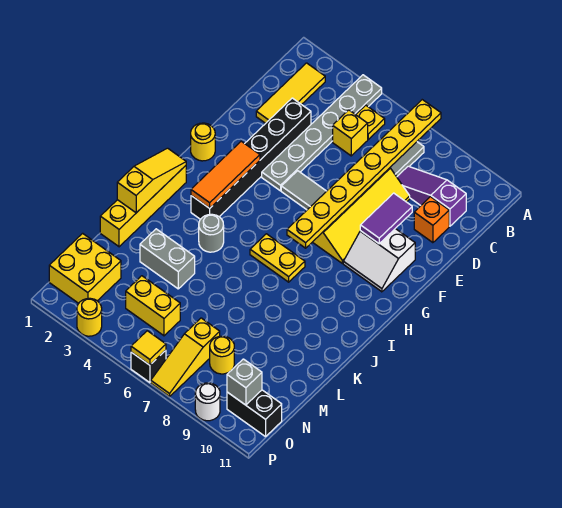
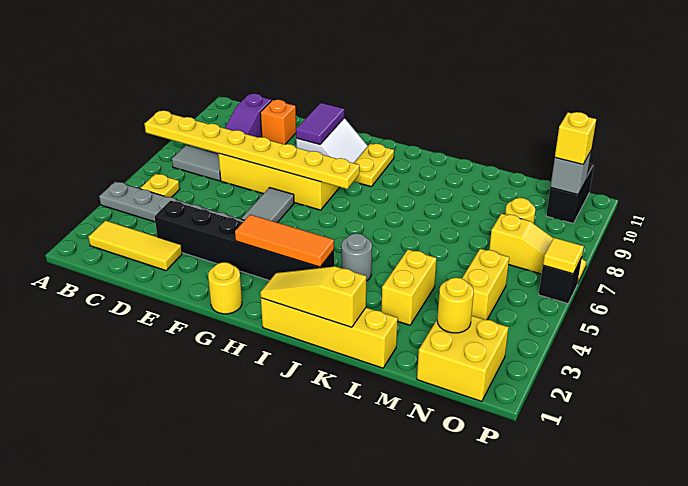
yellow 1x1 brick [333,110,368,156] -> yellow 1x1 brick moved to [555,112,596,164]
purple 1x2 tile [360,193,412,244] -> purple 1x2 tile turned to [296,103,344,145]
yellow 1x2 plate [250,234,305,282] -> yellow 1x2 plate moved to [354,143,394,187]
grey 1x2 brick [140,229,195,289] -> yellow 1x2 brick [381,249,436,325]
yellow 1x1 round brick [77,298,102,336] -> yellow 1x1 round brick moved to [437,278,474,333]
white 1x1 round brick [195,383,220,421] -> none

